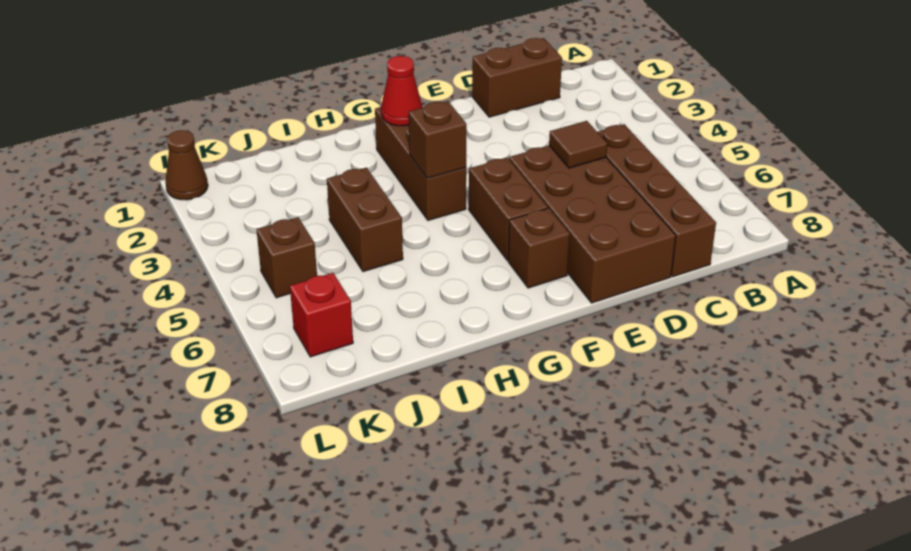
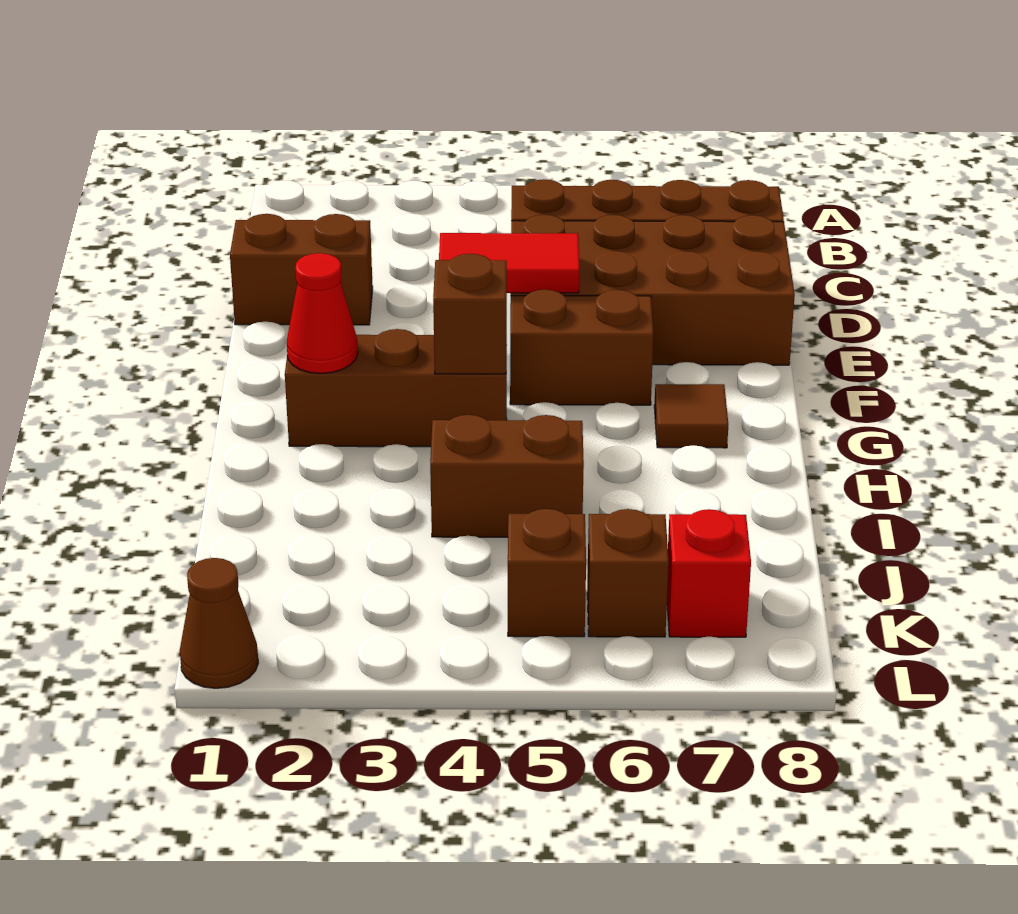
brown 1x2 brick [472,38,562,117] -> brown 1x2 brick turned to [230,214,373,325]
brown 1x1 tile [549,121,607,168] -> brown 1x1 tile moved to [654,384,728,448]
none -> red 1x2 tile [439,233,579,293]
brown 1x1 brick [508,208,570,288] -> brown 1x1 brick moved to [587,509,669,637]

